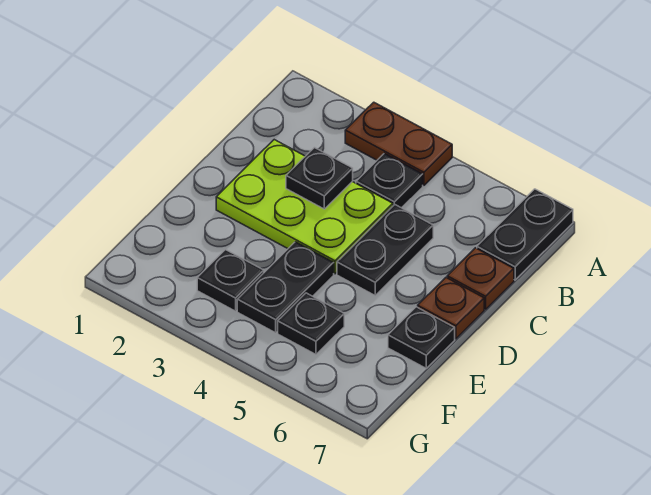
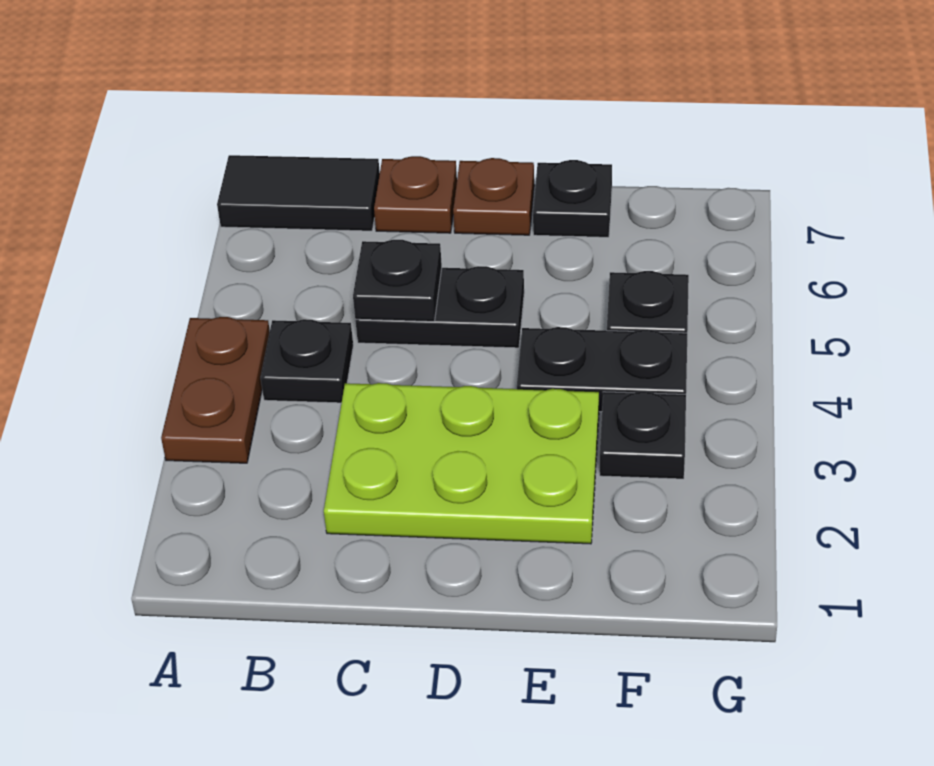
black 1x2 plate [477,189,573,280] -> black 1x2 tile [217,155,380,231]
lime 2x3 plate [216,140,393,274] -> lime 2x3 plate turned to [324,383,599,544]
black 1x1 plate [286,148,353,209] -> black 1x1 plate moved to [353,240,442,322]

